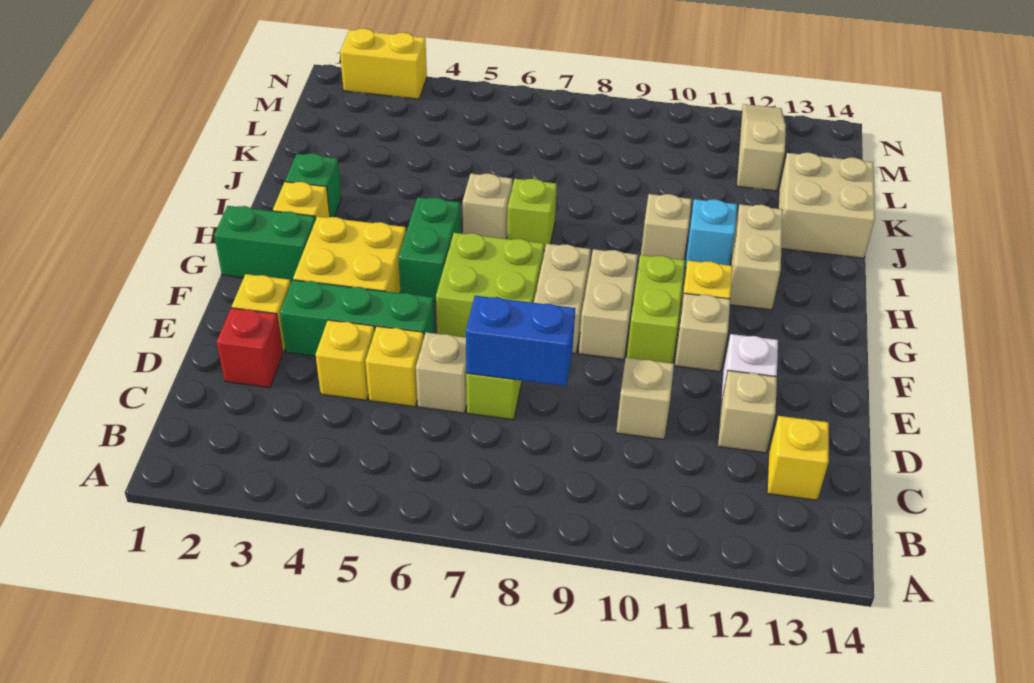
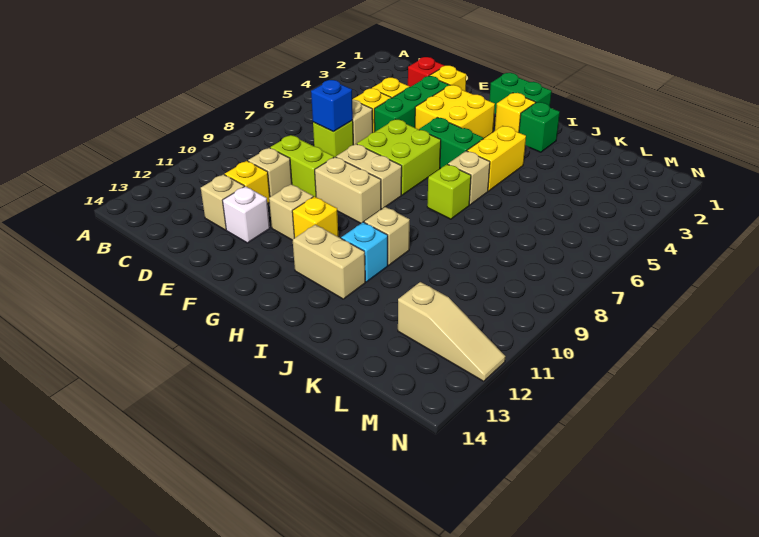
yellow 1x1 brick [767,416,829,500] -> yellow 1x1 brick moved to [225,161,270,204]
blue 1x2 brick [466,296,576,386] -> blue 1x1 brick [311,80,353,132]
lime 1x2 brick [627,255,685,363] -> lime 1x2 brick moved to [270,135,334,197]
green 1x2 brick [214,206,315,282] -> green 1x2 brick turned to [489,73,552,114]
tan 2x2 brick [778,153,875,258] -> none
yellow 1x2 brick [340,28,427,99] -> yellow 1x2 brick moved to [467,126,526,191]

